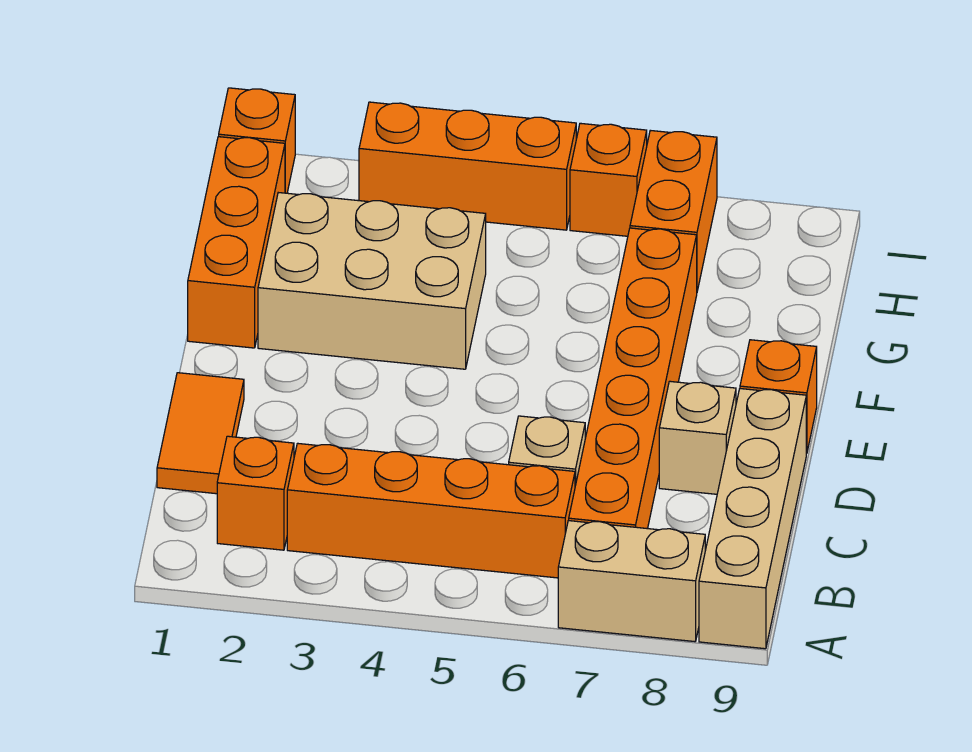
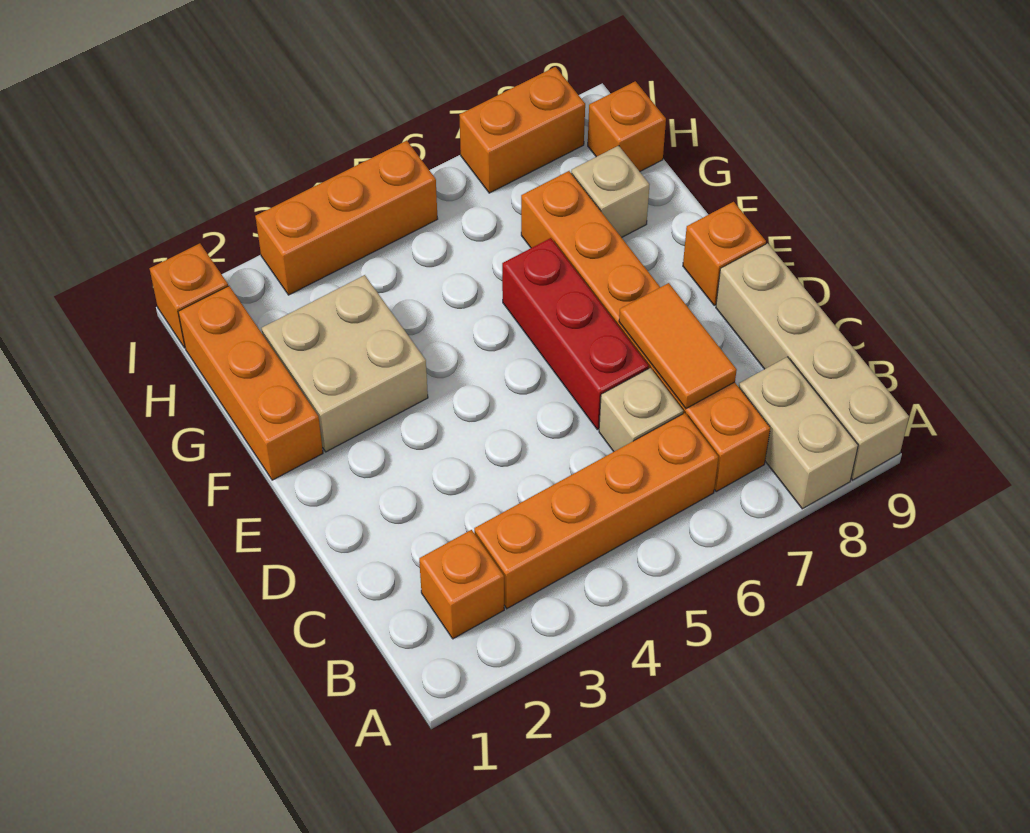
tan 1x2 brick [558,521,705,642] -> tan 1x2 brick turned to [739,357,858,509]
orange 1x2 tile [157,373,244,494] -> orange 1x2 tile moved to [619,283,737,409]
none -> red 1x3 brick [502,238,649,430]
tan 1x1 brick [659,381,736,494] -> tan 1x1 brick moved to [571,146,650,238]
tan 2x3 brick [258,193,486,369] -> tan 2x2 brick [262,275,428,452]
orange 1x2 brick [630,130,717,291] -> orange 1x2 brick turned to [459,67,585,193]
orange 1x1 brick [570,123,647,236] -> orange 1x1 brick moved to [588,81,666,171]

